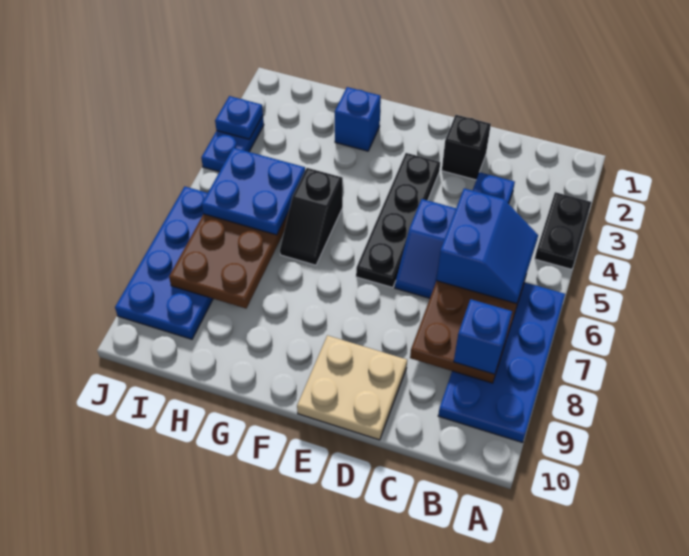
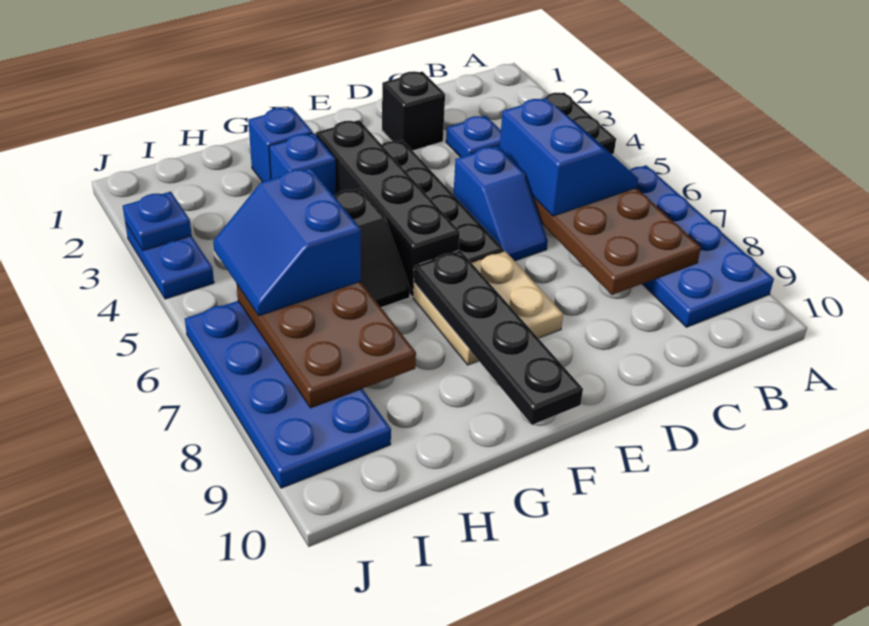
blue 1x1 brick [454,299,512,374] -> blue 1x1 brick moved to [269,133,336,196]
tan 2x2 plate [297,335,407,440] -> tan 2x2 plate moved to [413,251,563,365]
none -> black 1x4 brick [316,120,460,297]
none -> black 1x4 plate [414,250,583,425]
blue 2x2 plate [202,148,305,235] -> blue 2x2 slope [213,168,361,316]

